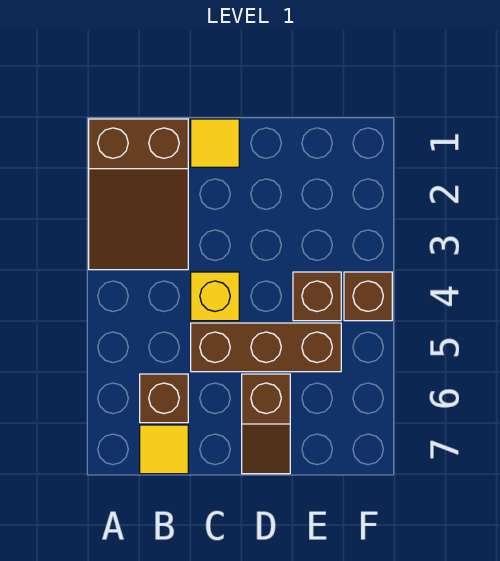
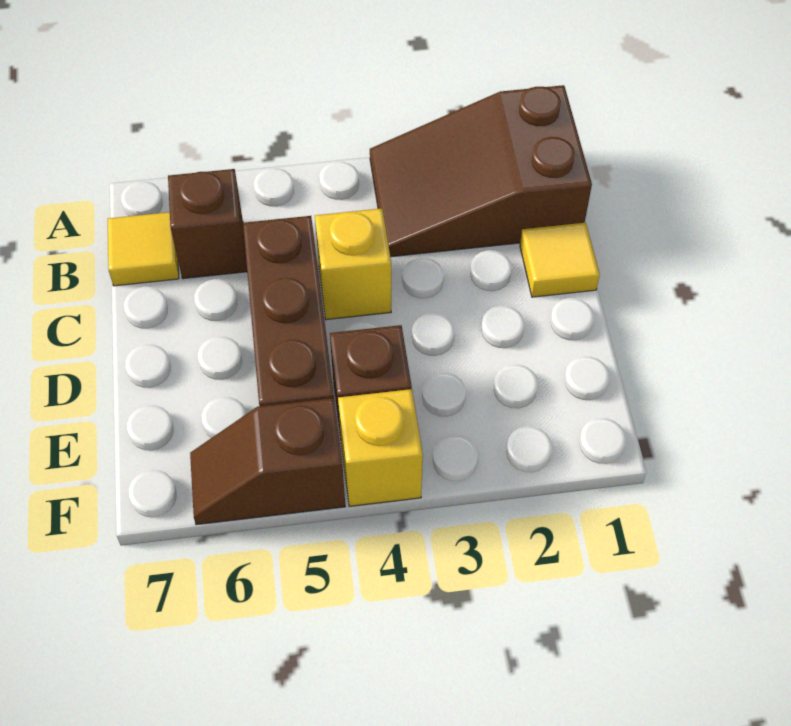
brown 1x2 slope [242,374,290,474] -> brown 1x2 slope moved to [190,398,345,525]
brown 1x1 brick [344,272,392,321] -> yellow 1x1 brick [338,389,423,506]

